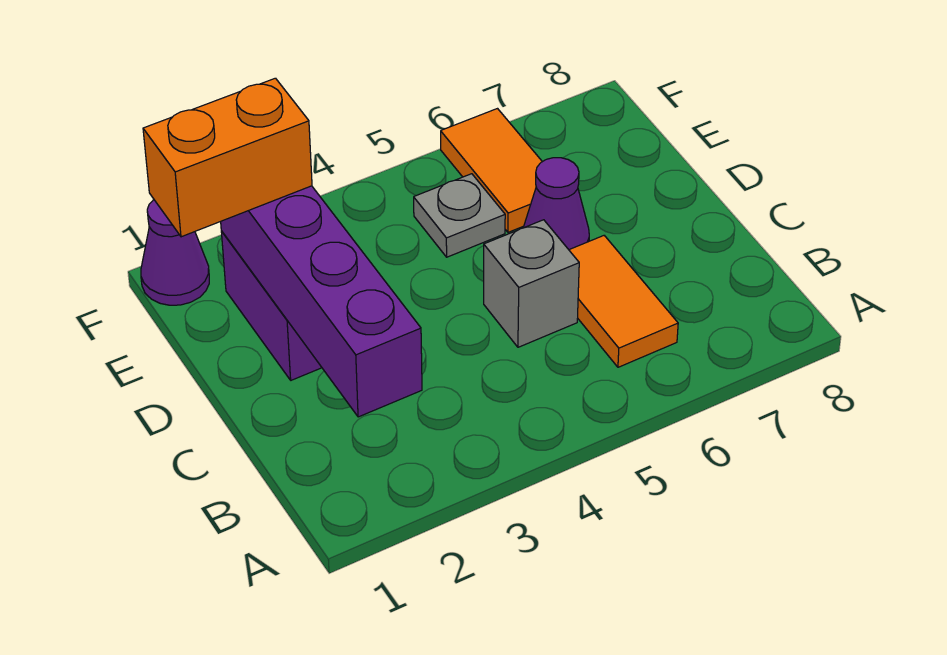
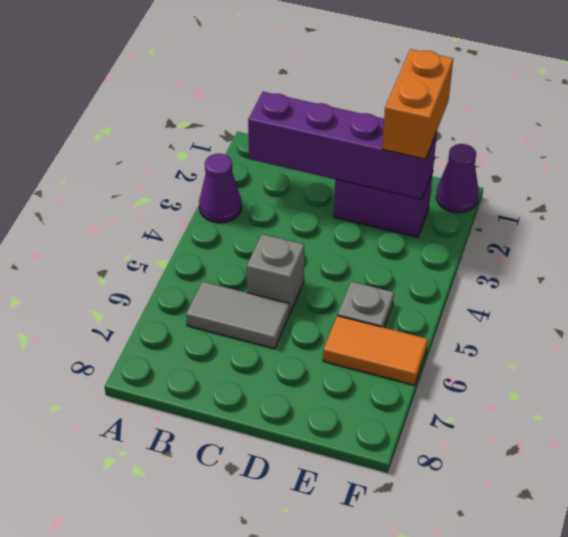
orange 1x2 tile [569,236,678,367] -> grey 1x2 tile [186,282,289,349]
purple 1x1 cone [523,158,589,250] -> purple 1x1 cone moved to [199,154,242,223]

